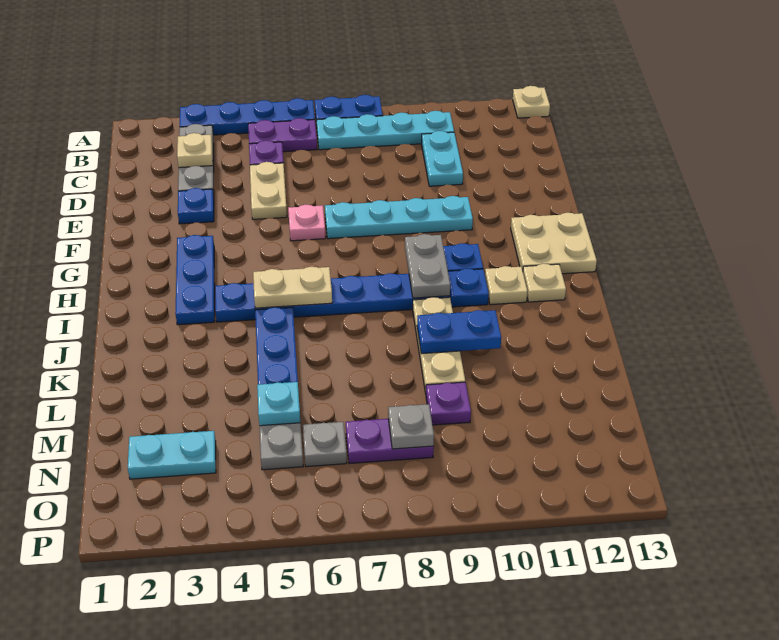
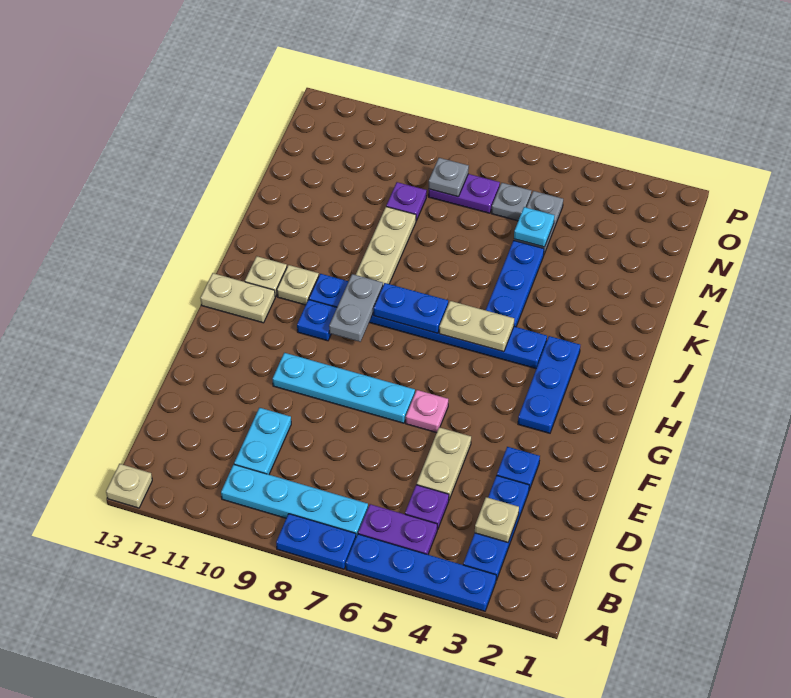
grey 1x3 plate [178,124,214,196] -> blue 1x3 plate [463,476,529,580]
tan 2x2 plate [511,213,597,274] -> tan 1x2 plate [200,273,275,323]
blue 1x2 plate [417,310,501,354] -> blue 1x2 plate moved to [374,283,448,333]
cyan 1x2 plate [128,431,216,479] -> none

